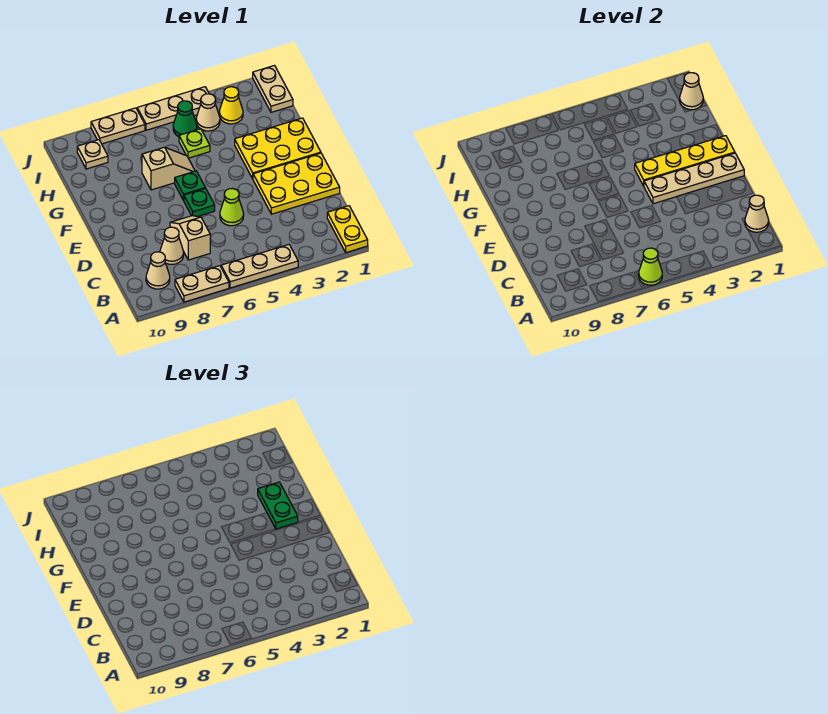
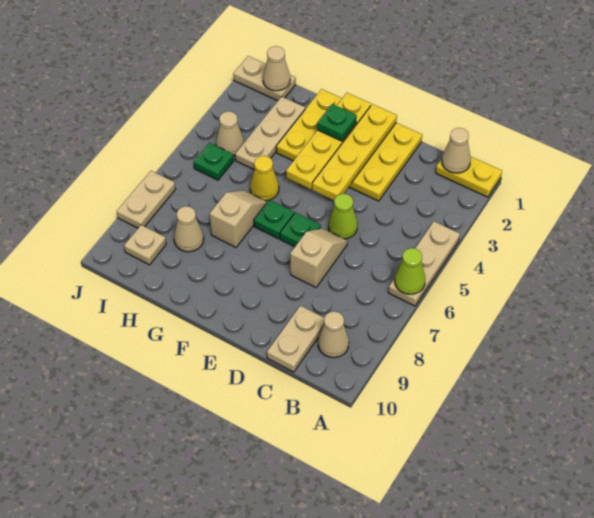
tan 1x2 plate [175,266,229,302] -> tan 1x2 plate moved to [267,306,324,372]
tan 1x2 slope [170,216,210,260] -> tan 1x2 slope turned to [290,228,348,287]
tan 1x1 cone [160,227,184,264] -> tan 1x1 cone moved to [174,206,204,252]
tan 1x4 plate [644,153,744,204] -> yellow 1x4 plate [312,104,397,201]
green 1x2 plate [258,482,298,529] -> green 1x1 plate [317,104,357,141]
lime 1x1 plate [179,129,210,158] -> none
yellow 1x1 cone [219,87,243,124] -> yellow 1x1 cone moved to [250,156,279,201]
green 1x1 cone [173,101,197,137] -> green 1x1 plate [194,143,234,180]
tan 1x3 plate [137,87,209,130] -> tan 1x3 plate moved to [235,97,305,170]

